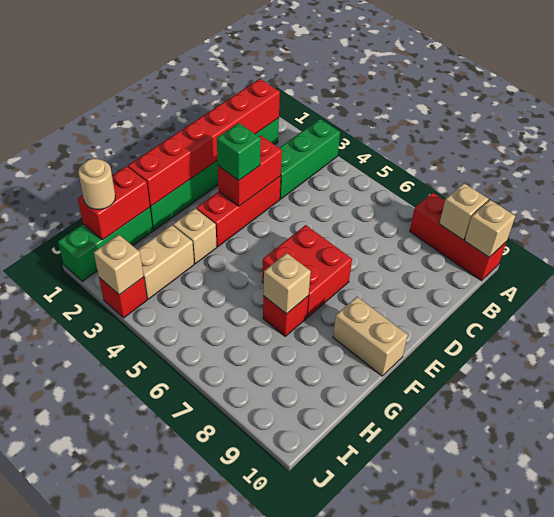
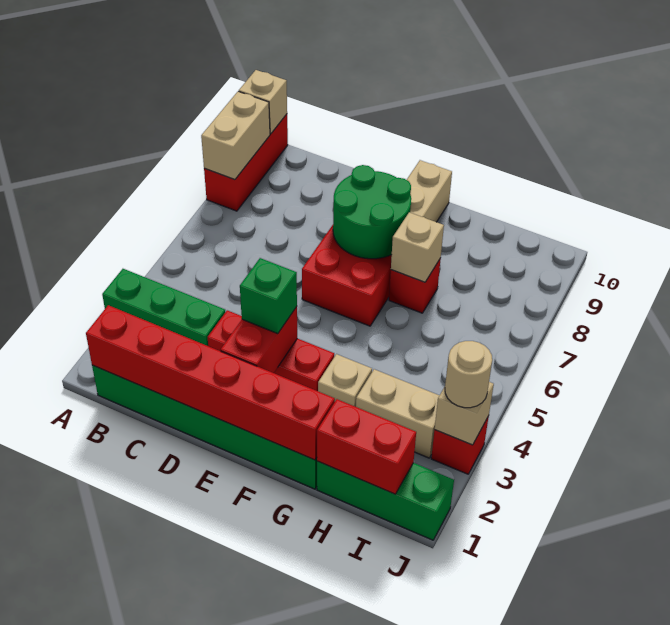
tan 1x1 brick [439,183,489,240] -> tan 1x2 brick [201,91,270,180]
red 1x2 brick [218,136,282,206] -> red 1x2 brick turned to [221,307,297,373]
none -> green 2x2 round brick [333,165,411,259]
tan 1x1 round brick [78,159,115,209] -> tan 1x1 round brick moved to [445,341,492,408]

